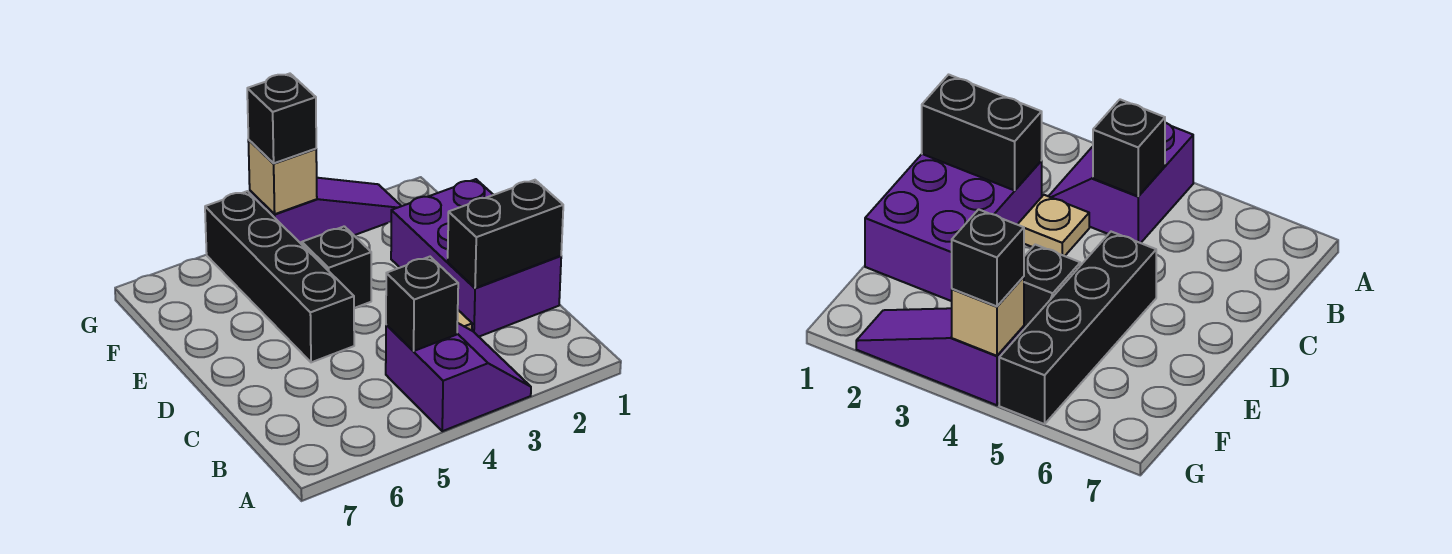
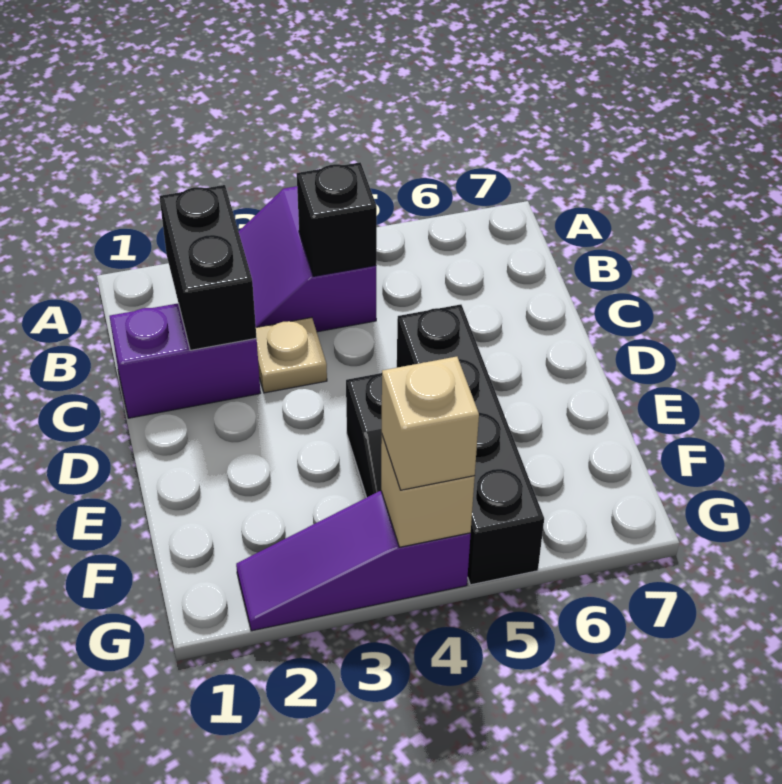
purple 2x3 brick [391,179,561,337] -> purple 1x2 brick [109,303,260,418]
black 1x2 brick [448,180,563,288] -> black 1x2 brick turned to [159,185,257,350]
black 1x1 brick [247,74,316,163] -> tan 1x1 brick [382,357,479,490]

